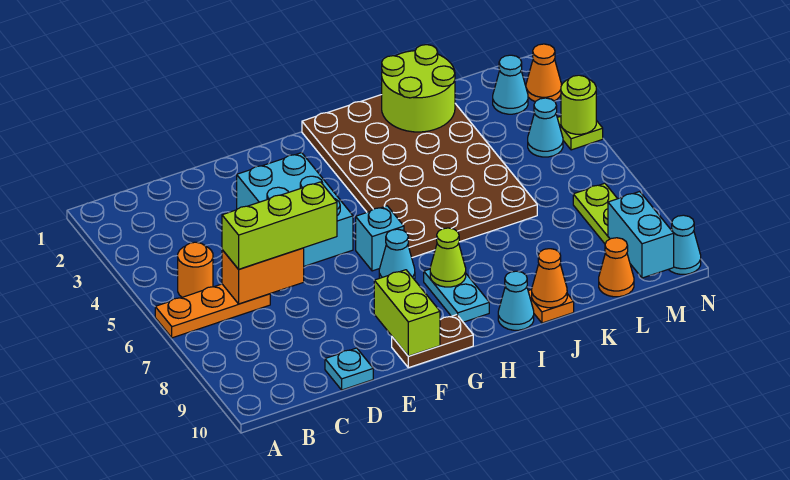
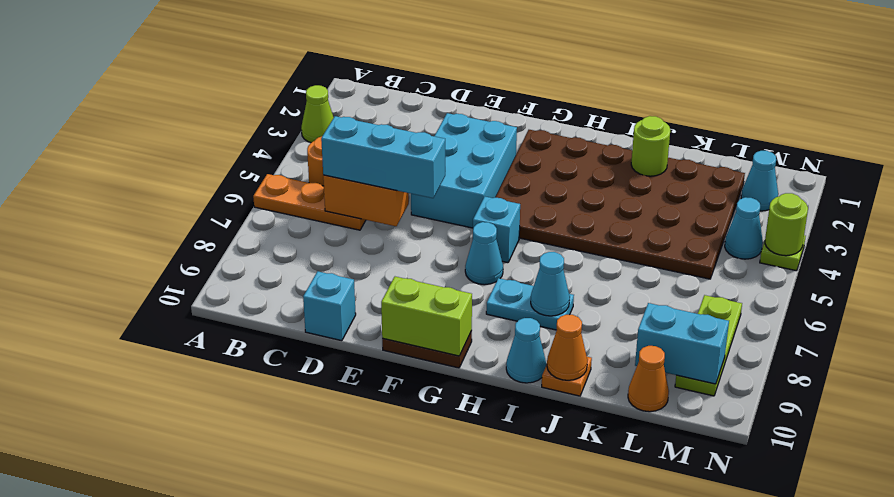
lime 1x3 brick [222,182,337,269] -> cyan 1x3 brick [321,116,445,198]
cyan 1x1 plate [325,348,373,390] -> cyan 1x1 brick [303,271,356,341]
lime 1x2 brick [374,270,440,356] -> lime 1x2 brick turned to [381,277,472,356]
brown 4x6 plate [302,95,537,258] -> brown 4x6 plate turned to [495,130,745,279]
cyan 1x2 plate [424,269,489,322] -> cyan 1x2 plate turned to [486,278,574,330]
lime 1x1 cone [430,228,466,287] -> lime 1x1 cone moved to [301,85,334,143]
lime 2x2 round brick [382,45,455,132] -> lime 1x1 round brick [631,116,670,176]
cyan 1x2 brick [608,192,674,278] -> cyan 1x2 brick turned to [635,303,729,384]
orange 1x1 cone [526,44,562,102] -> none
cyan 1x1 cone [668,215,701,274] -> cyan 1x1 cone moved to [531,252,570,316]

